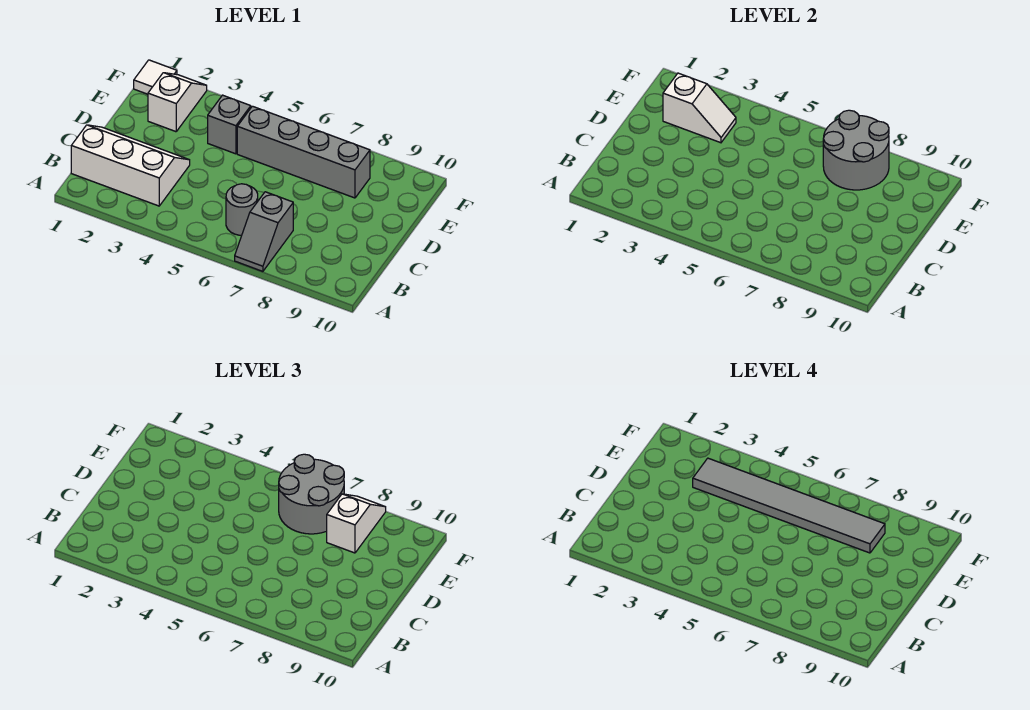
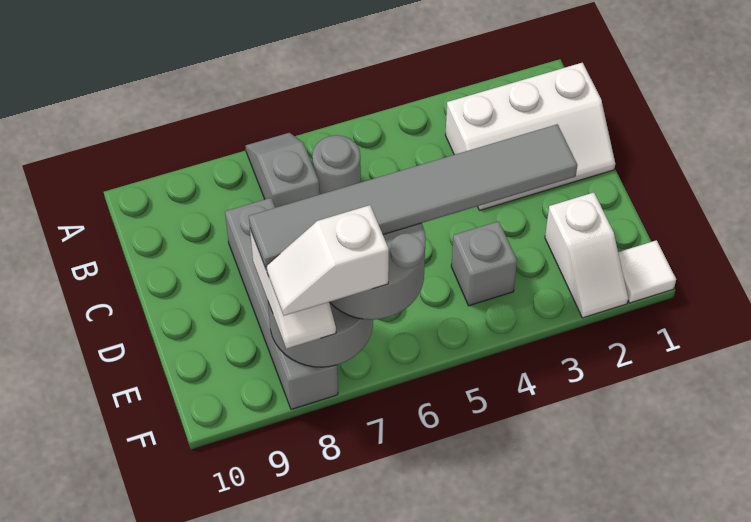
white 1x2 slope [663,73,736,143] -> white 1x2 slope moved to [267,205,389,316]
grey 1x4 brick [237,106,370,198] -> grey 1x4 brick turned to [225,198,338,409]

